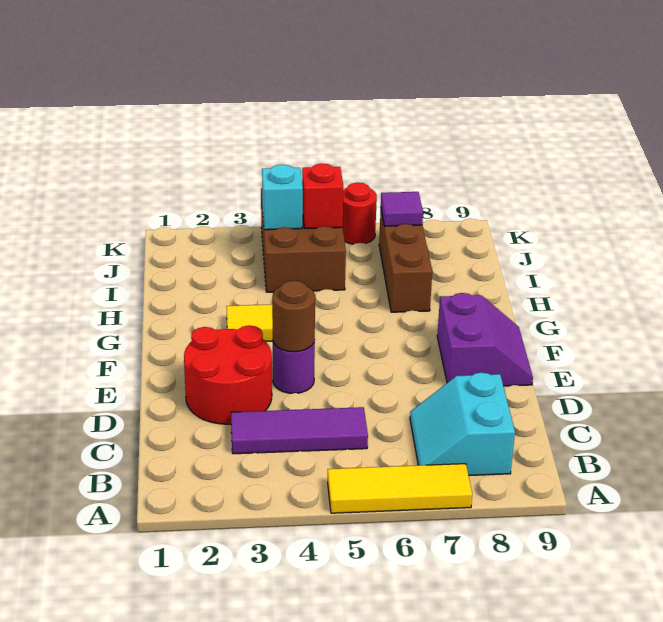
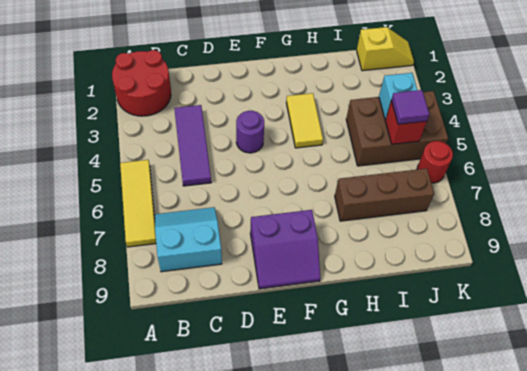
red 2x2 round brick [184,325,272,424] -> red 2x2 round brick moved to [112,50,171,116]
brown 1x1 round brick [272,281,315,352] -> none
none -> yellow 1x2 slope [357,27,414,71]
purple 1x1 tile [381,192,423,226] -> purple 1x1 tile moved to [391,90,429,124]

